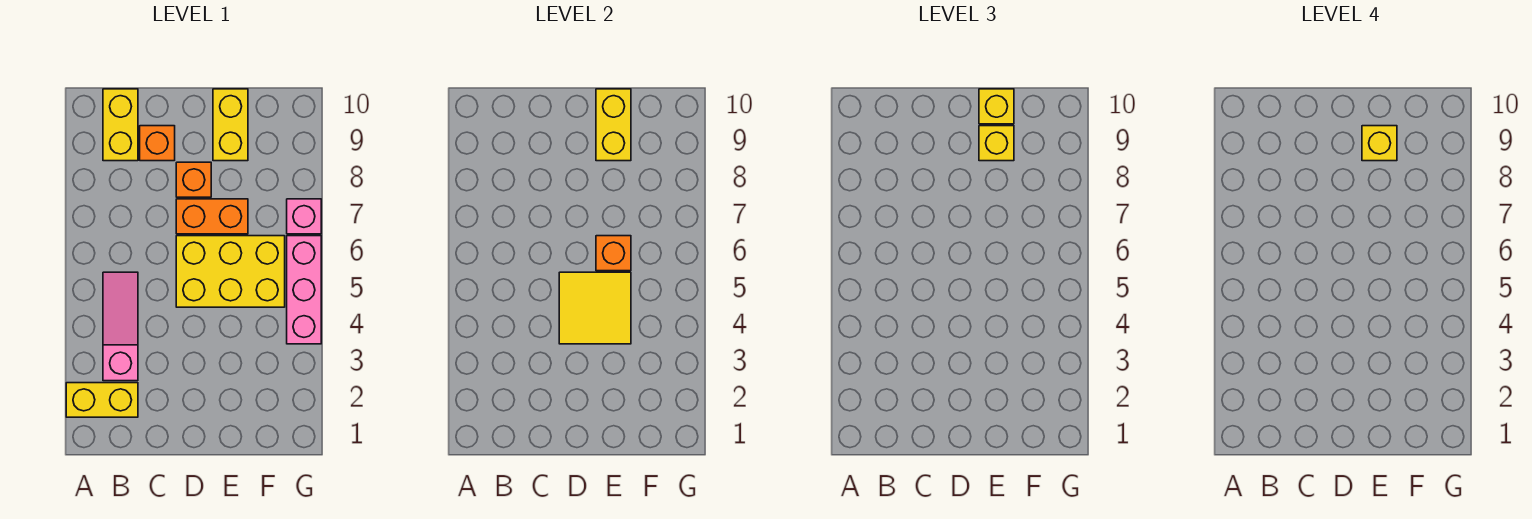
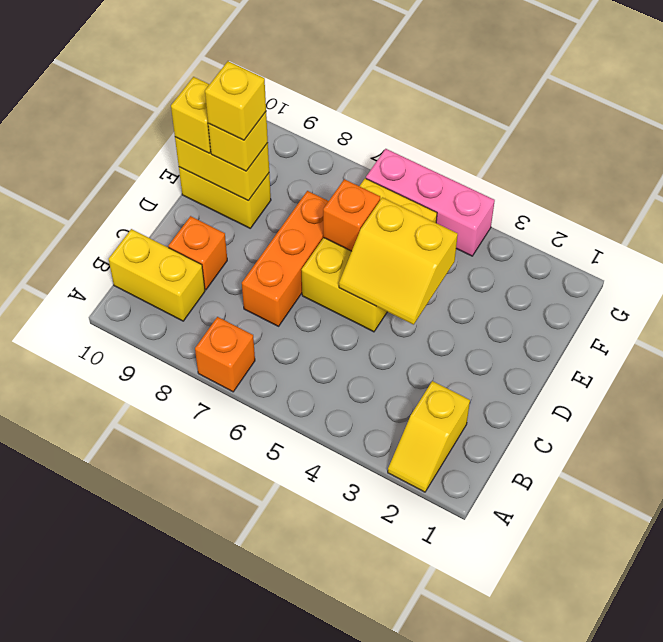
yellow 1x2 brick [66,383,138,417] -> yellow 1x2 slope [388,381,470,492]
pink 1x3 slope [103,272,138,381] -> none
yellow 2x2 tile [559,272,631,344] -> yellow 2x2 slope [339,197,458,325]
orange 1x2 brick [176,199,248,234] -> orange 1x3 brick [242,191,328,326]
orange 1x1 brick [176,162,211,197] -> orange 1x1 brick moved to [195,317,255,392]
pink 1x1 brick [287,199,321,234] -> none

